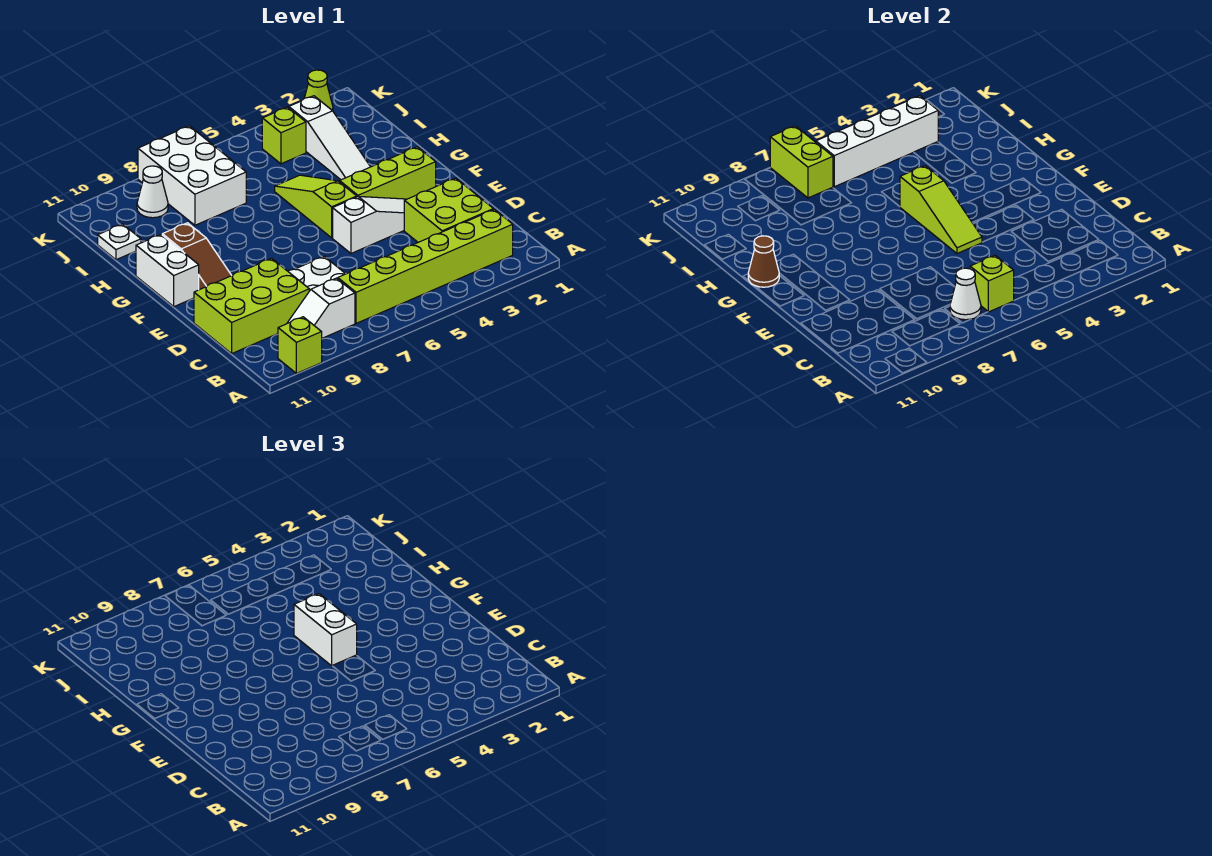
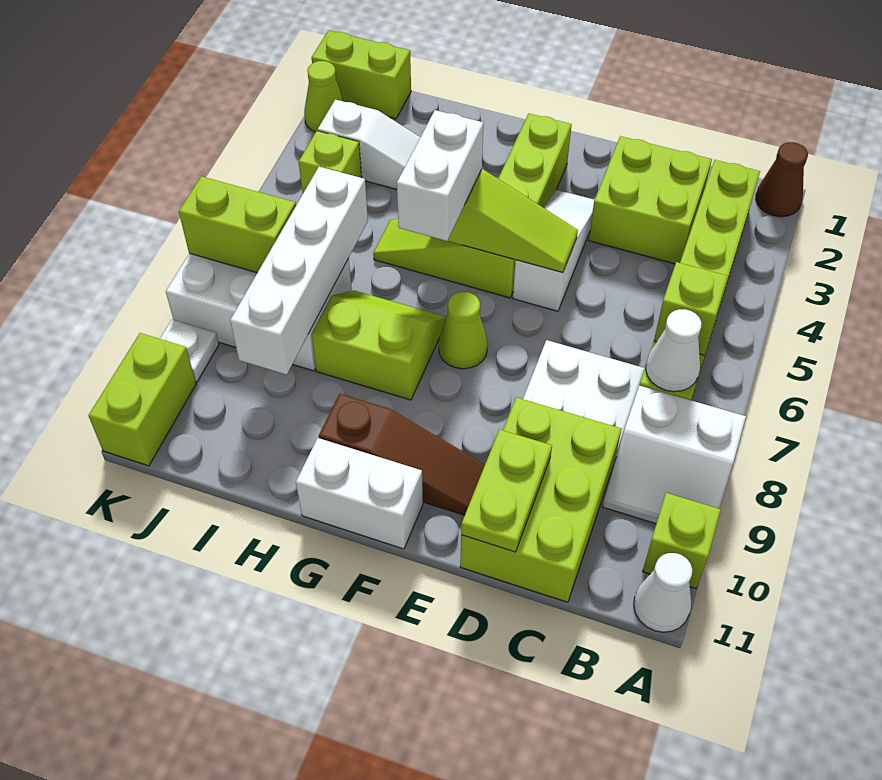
white 1x2 slope [288,278,355,338] -> white 2x2 slope [603,386,746,524]
none -> lime 1x2 plate [461,429,552,552]
white 1x2 brick [294,594,357,666] -> white 1x2 brick turned to [397,110,483,241]
none -> lime 1x1 cone [439,292,488,369]
none -> lime 2x2 slope [311,290,446,400]
brown 1x1 cone [748,236,779,287] -> brown 1x1 cone moved to [756,142,808,217]
white 1x1 plate [98,224,141,260] -> white 1x1 plate moved to [160,319,219,382]
none -> lime 1x2 brick [312,30,411,119]
white 1x4 brick [816,96,938,187] -> white 1x4 brick moved to [230,167,368,375]
white 1x1 cone [137,166,168,218] -> white 1x1 cone moved to [634,553,692,632]
none -> lime 1x2 brick [88,333,196,466]

